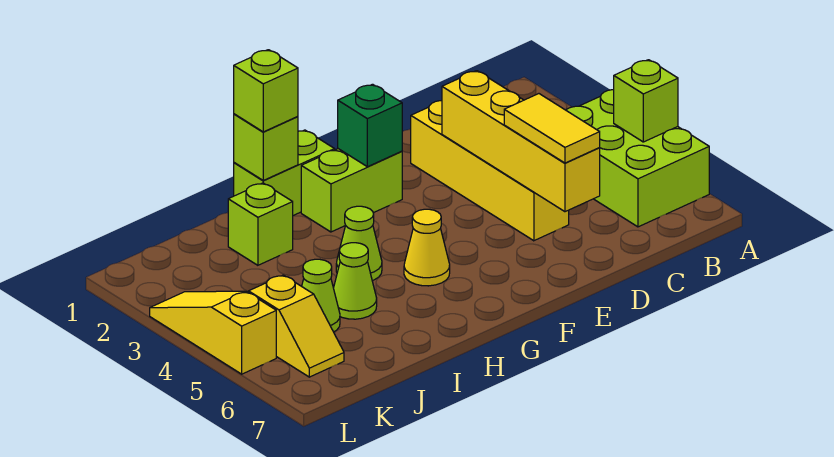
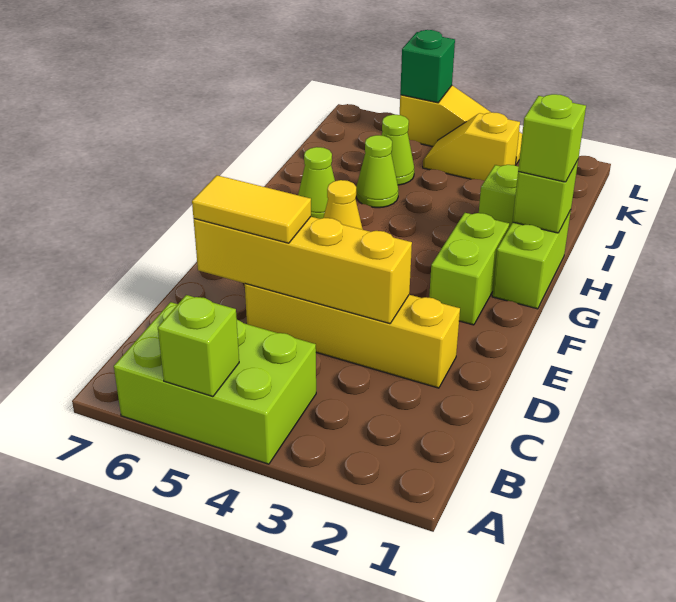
green 1x1 brick [338,84,402,167] -> green 1x1 brick moved to [400,30,455,103]
lime 1x1 cone [336,206,382,281] -> lime 1x1 cone moved to [298,147,335,219]
yellow 1x2 slope [249,275,344,377] -> yellow 1x2 slope moved to [423,112,520,181]

